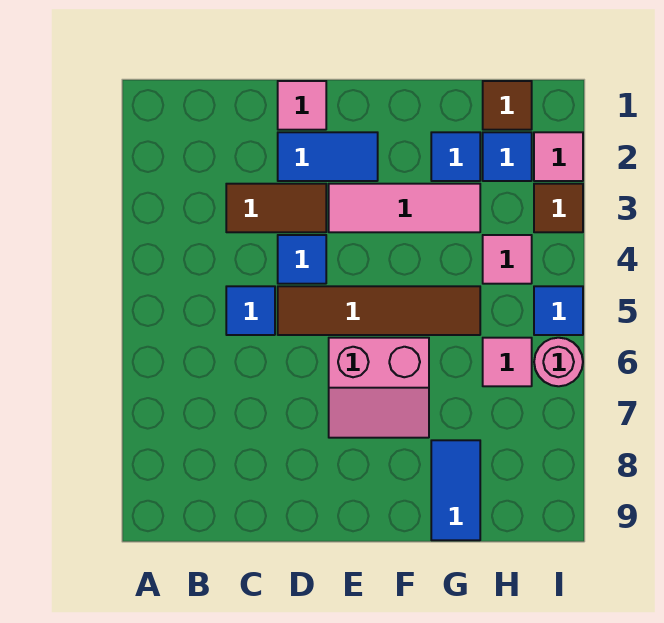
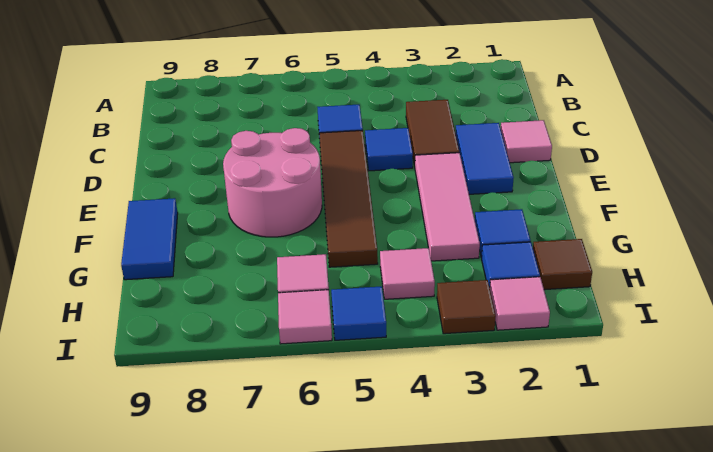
pink 2x2 slope [329,338,429,438] -> pink 2x2 round brick [223,128,322,237]
blue 1x2 tile [431,440,480,540] -> blue 1x2 tile turned to [121,198,178,280]
pink 1x1 round brick [534,338,583,386] -> pink 1x1 tile [278,290,332,344]

